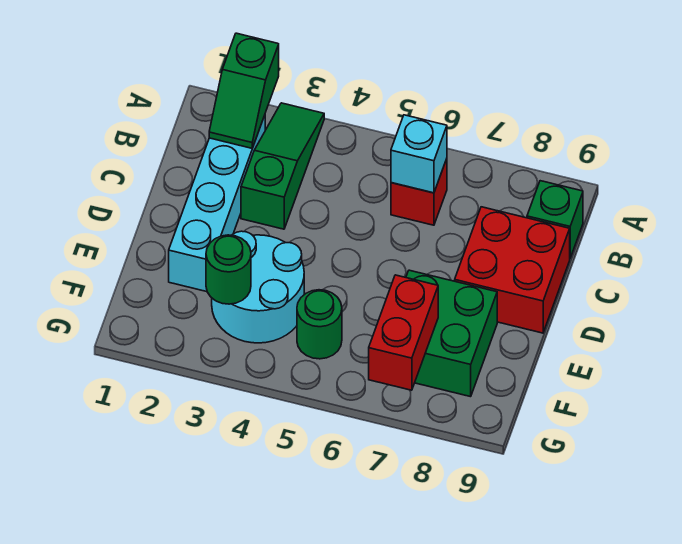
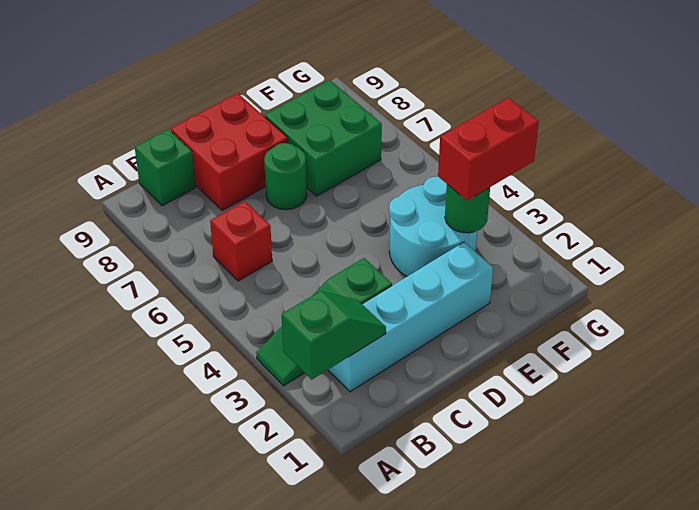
cyan 1x1 brick [391,115,447,193] -> none
green 1x1 round brick [297,290,342,359] -> green 1x1 round brick moved to [264,143,307,210]
red 1x2 brick [369,275,438,390] -> red 1x2 brick moved to [438,98,539,201]

